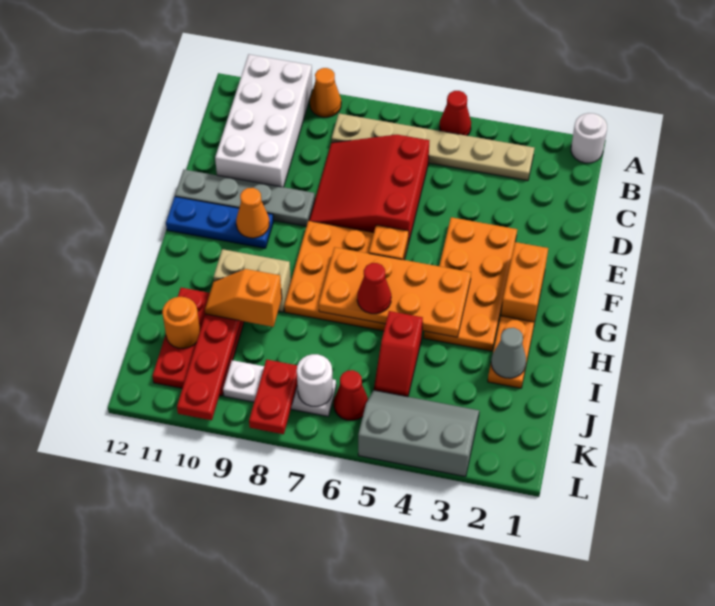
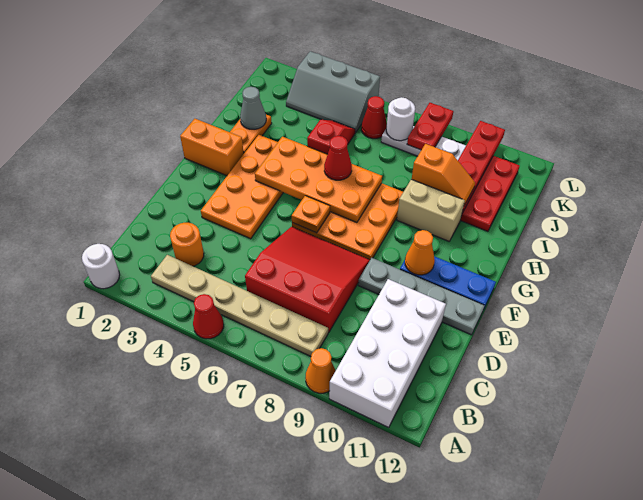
red 3x3 slope [309,135,429,244] -> red 3x3 slope turned to [245,227,370,333]
orange 1x2 brick [501,242,548,323] -> orange 1x2 brick turned to [180,119,244,176]
orange 1x1 round brick [162,297,200,349] -> orange 1x1 round brick moved to [170,223,204,266]

